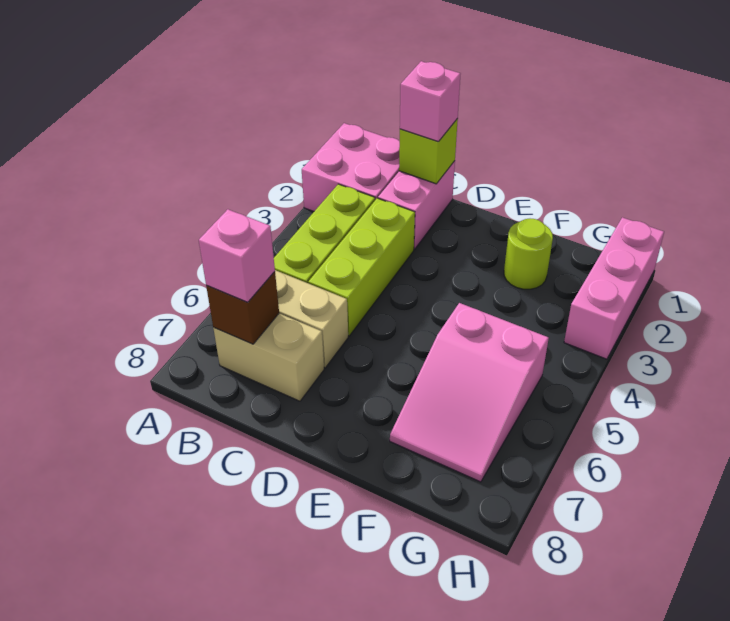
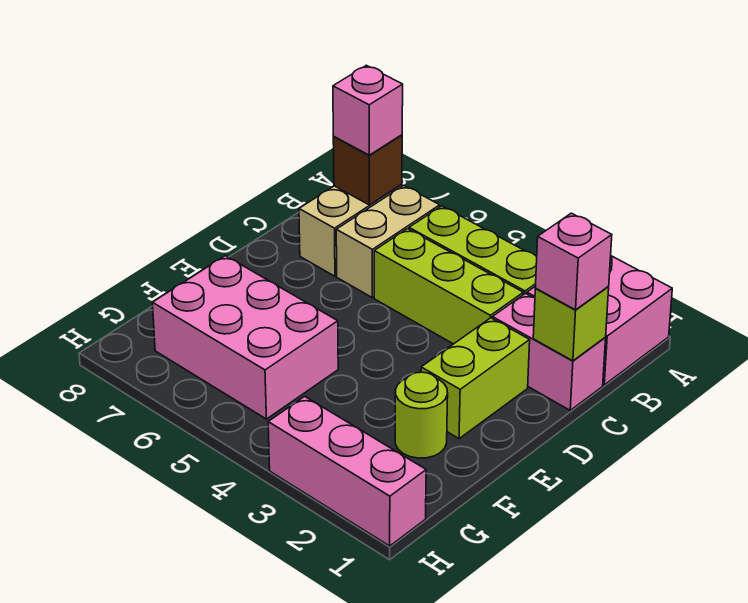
none -> lime 1x2 brick [421,318,530,439]
pink 2x3 slope [390,303,549,482] -> pink 2x3 brick [152,256,338,419]

